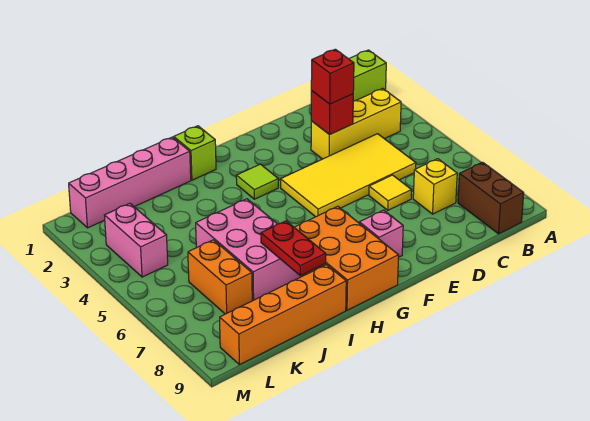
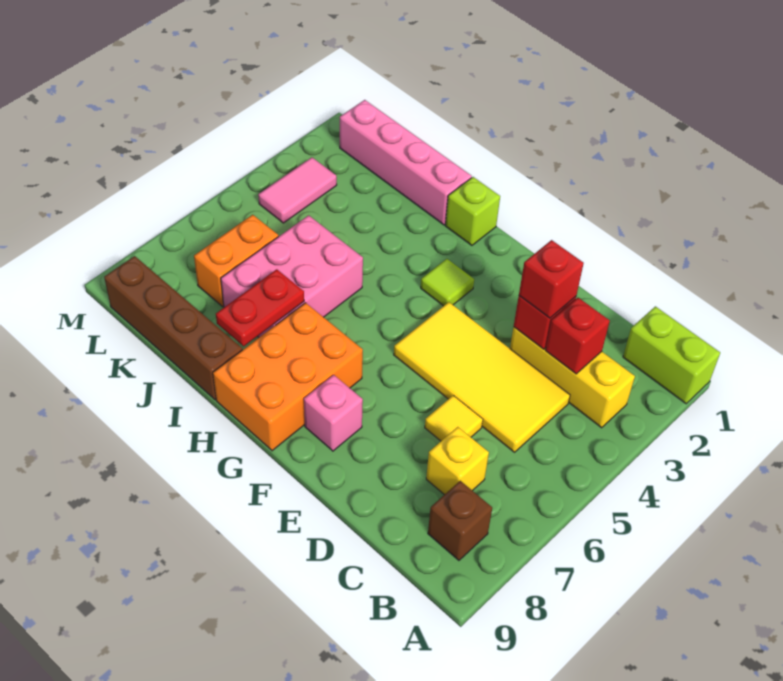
brown 1x2 brick [458,162,524,234] -> brown 1x1 brick [428,481,492,560]
none -> red 1x1 brick [545,298,610,374]
orange 1x4 brick [220,265,346,365] -> brown 1x4 brick [104,256,242,400]
pink 1x2 brick [104,204,168,277] -> pink 1x2 tile [258,157,337,223]

